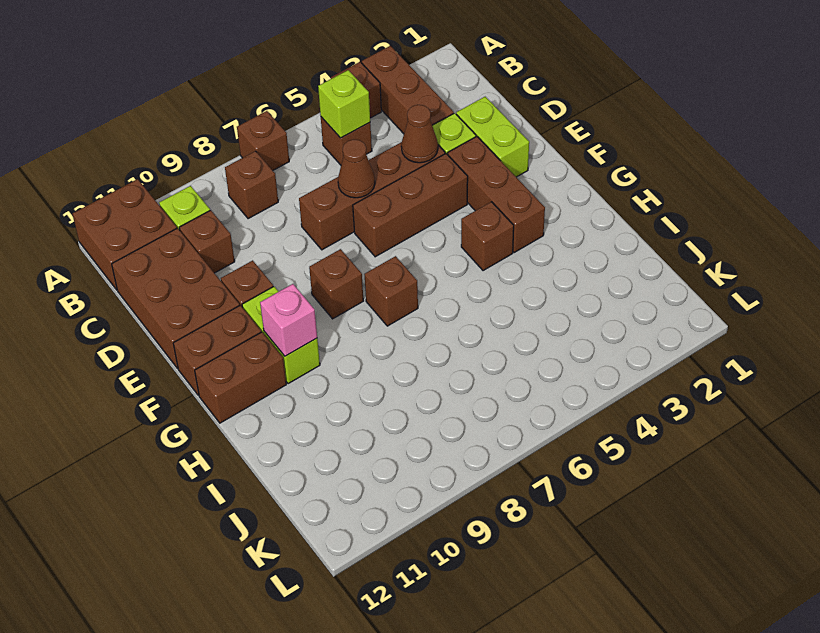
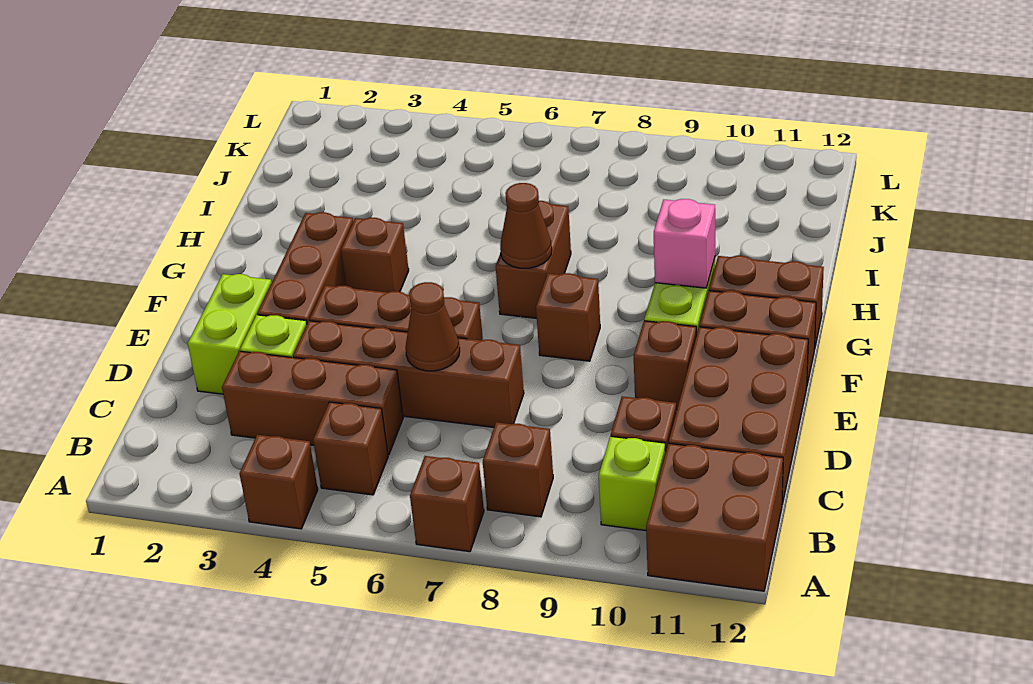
brown 1x3 brick [362,46,454,134] -> brown 1x3 brick turned to [222,351,403,455]
lime 1x1 brick [318,70,370,138] -> none
brown 1x1 cone [401,105,438,163] -> brown 1x1 cone moved to [500,183,552,268]
brown 1x1 brick [364,256,418,326] -> brown 1x2 brick [496,201,571,318]

